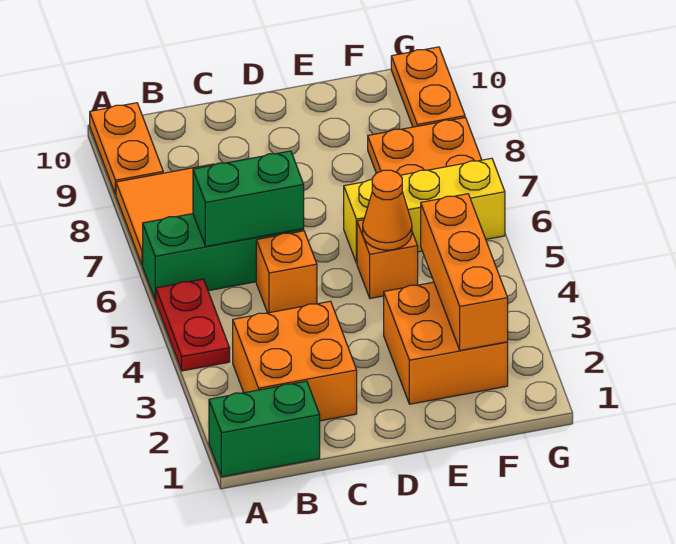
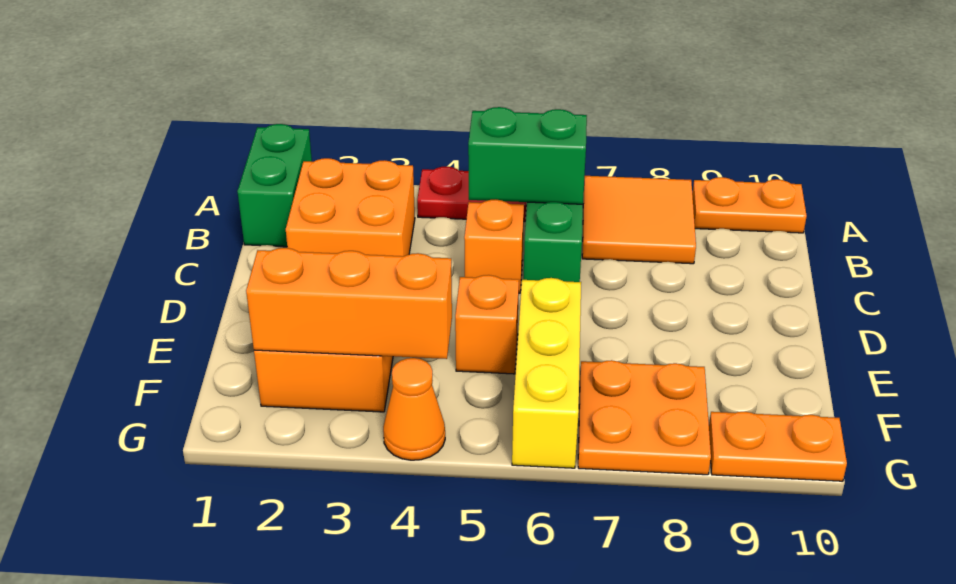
green 1x2 brick [193,151,304,247] -> green 1x2 brick turned to [468,107,587,204]
orange 1x1 cone [363,170,412,250] -> orange 1x1 cone moved to [383,358,445,460]

